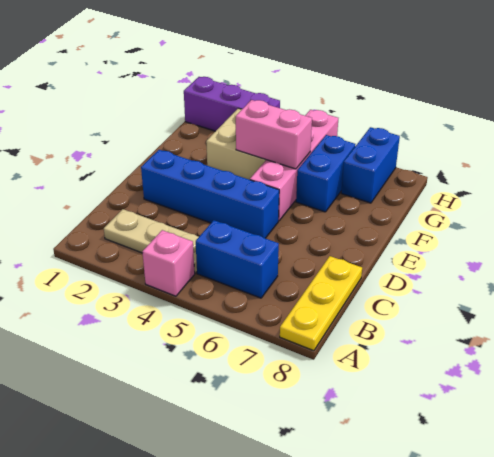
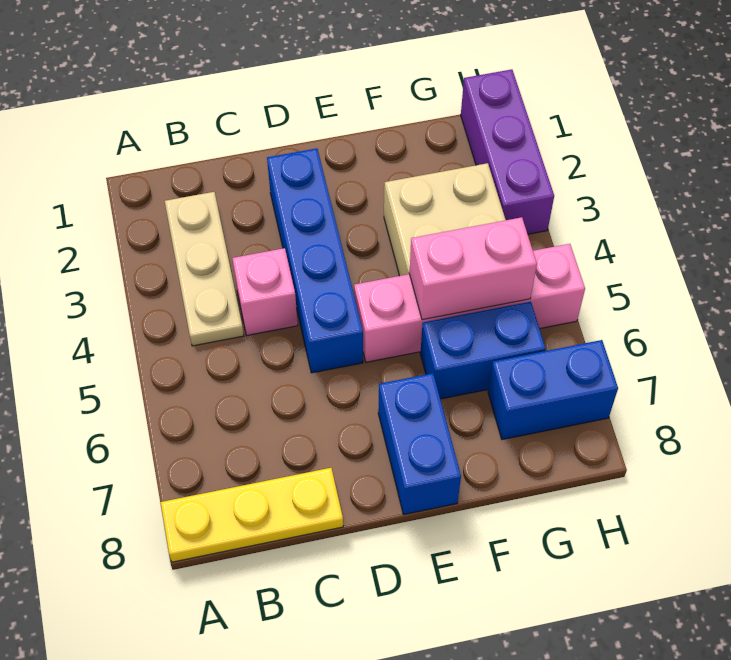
pink 1x1 brick [142,230,195,296] -> pink 1x1 brick moved to [232,248,298,335]
blue 1x2 brick [196,220,279,298] -> blue 1x2 brick moved to [378,373,461,514]
pink 1x2 brick [236,100,312,169] -> pink 1x2 brick turned to [409,217,537,320]

